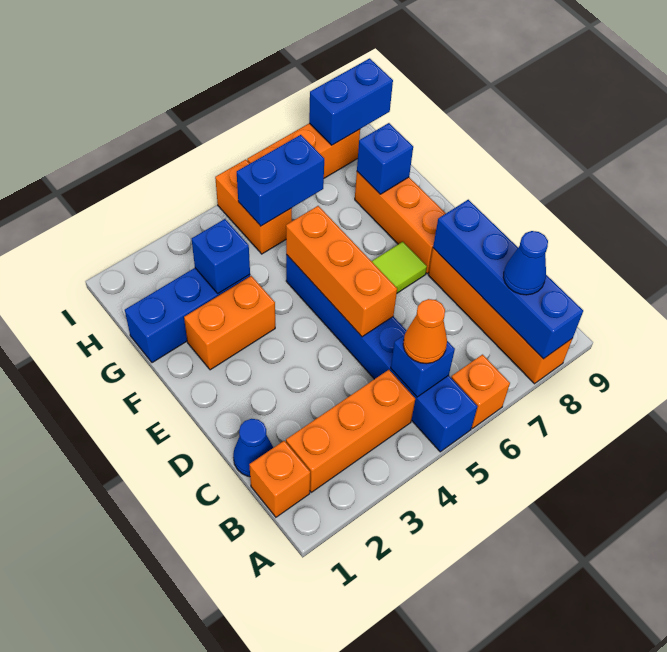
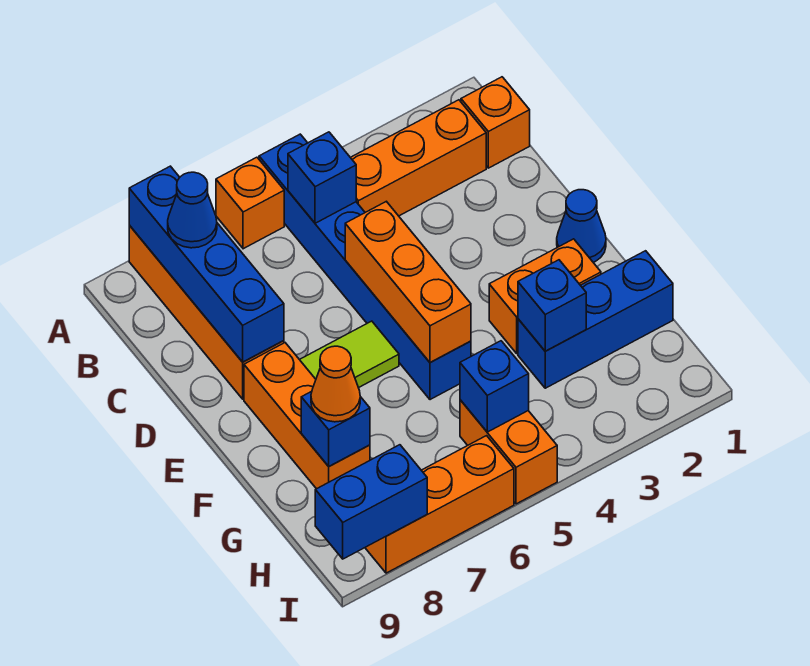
orange 1x1 cone [403,299,447,364] -> orange 1x1 cone moved to [311,346,360,422]
blue 1x1 cone [233,419,273,477] -> blue 1x1 cone moved to [557,190,606,262]
blue 1x2 brick [237,135,324,226] -> blue 1x1 brick [460,341,529,432]

